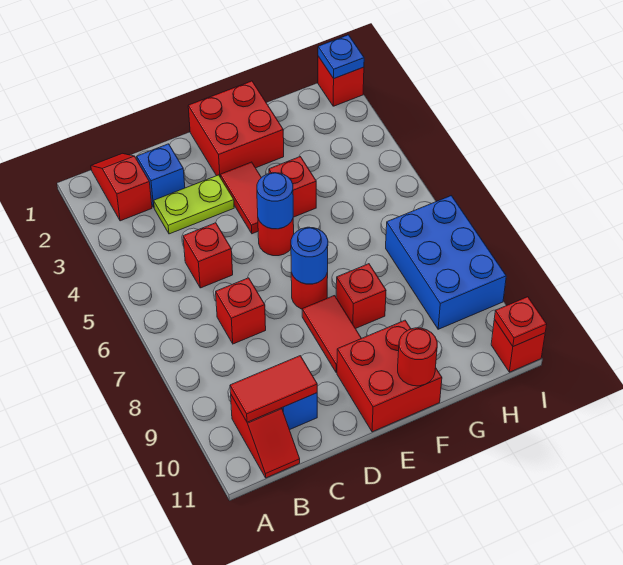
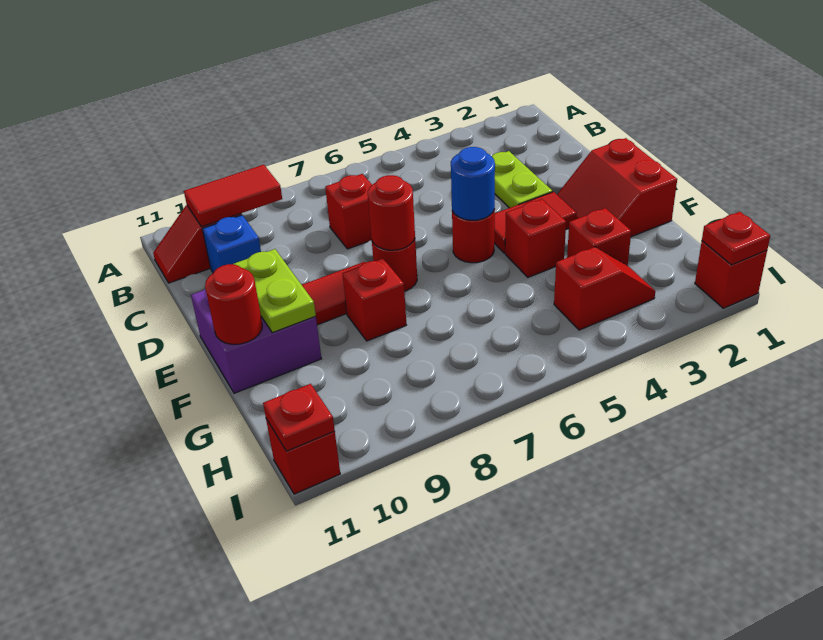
red 1x2 slope [91,153,152,221] -> red 1x2 slope moved to [554,247,655,330]
red 1x2 tile [230,356,317,422] -> red 1x2 tile turned to [184,165,282,227]
blue 1x1 brick [137,144,185,207] -> none
red 1x1 brick [183,223,233,288] -> red 1x1 brick moved to [567,208,631,266]
red 2x2 brick [188,81,284,177] -> red 2x2 slope [557,138,677,237]
blue 1x1 round brick [291,227,328,284] -> red 1x1 round brick [368,175,415,250]
red 2x2 brick [337,320,442,432] -> purple 2x2 brick [191,290,322,393]
none -> lime 1x2 plate [234,249,316,333]
blue 2x3 brick [386,196,506,329] -> none
blue 1x1 plate [318,35,364,78] -> red 1x1 plate [702,212,770,265]

